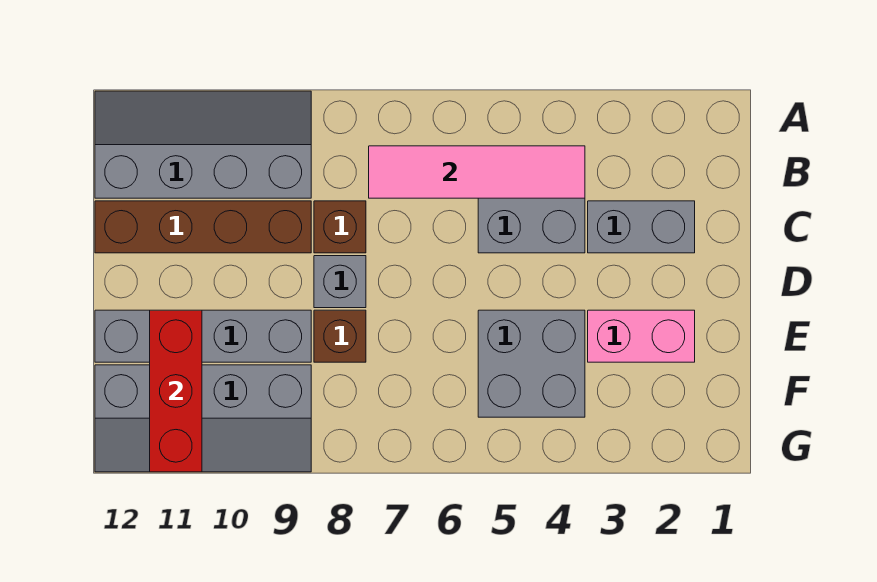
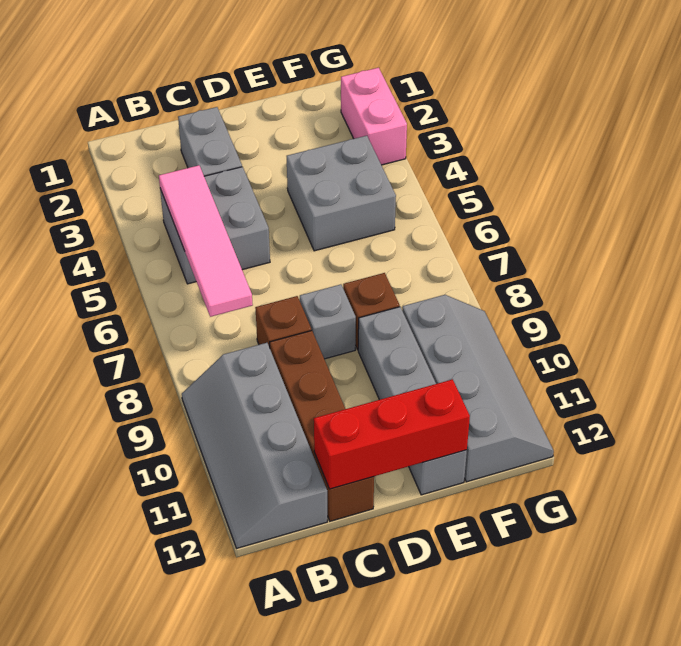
pink 1x2 brick [588,310,695,362] -> pink 1x2 brick moved to [341,68,407,165]
red 1x3 brick [150,310,202,472] -> red 1x3 brick moved to [314,379,470,489]

